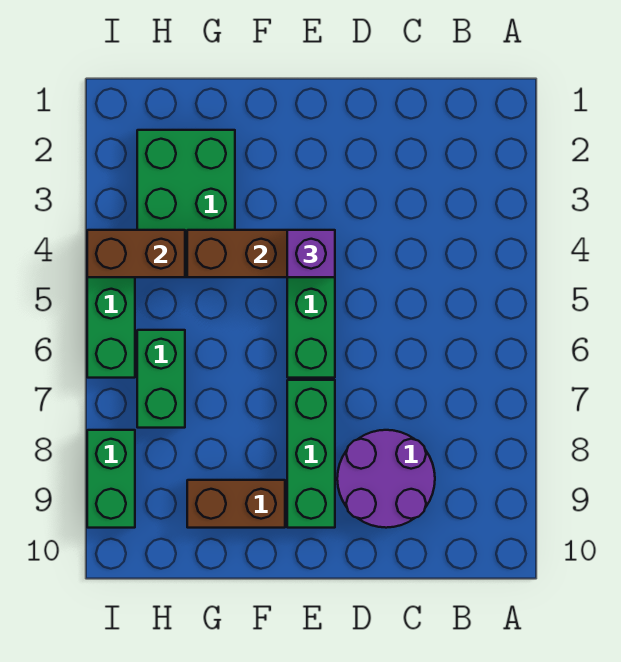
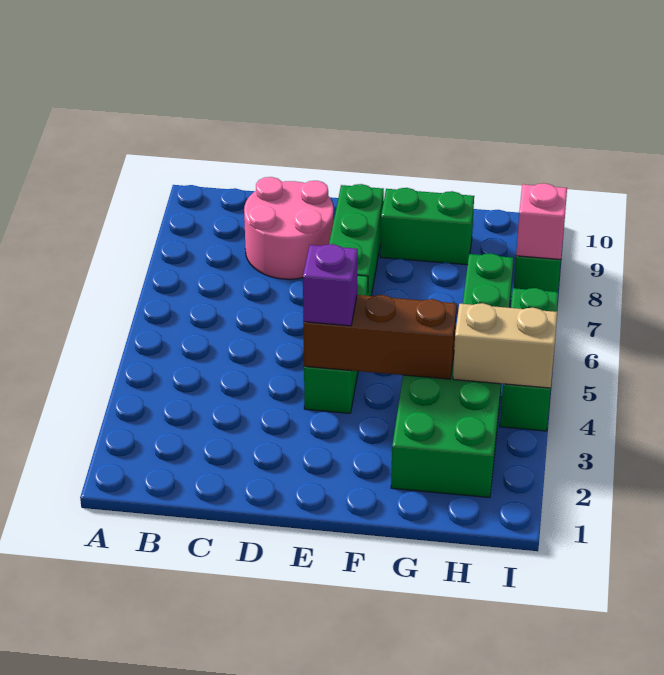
purple 2x2 round brick [337,430,435,528] -> pink 2x2 round brick [244,177,334,279]
brown 1x2 brick [187,480,285,528] -> green 1x2 brick [380,188,474,265]
brown 1x2 brick [87,230,185,277] -> tan 1x2 brick [453,303,557,388]
none -> pink 1x1 brick [516,183,567,260]

